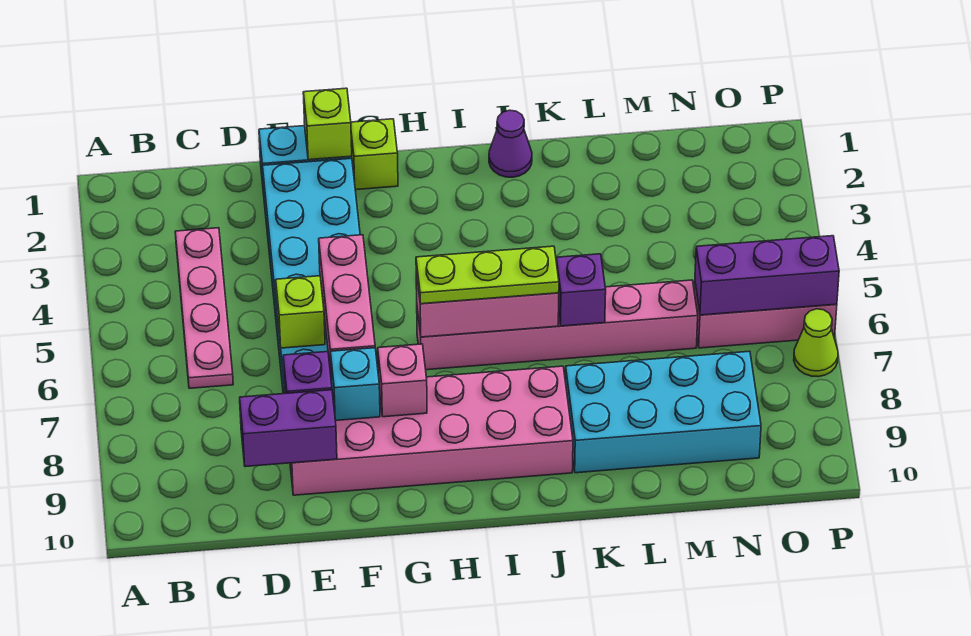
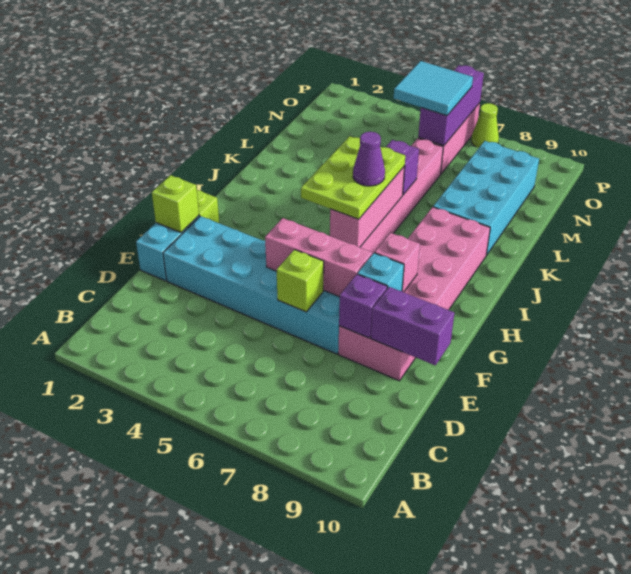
pink 1x4 plate [175,228,233,388] -> none
purple 1x2 brick [240,390,337,467] -> purple 1x2 brick turned to [371,287,454,365]
lime 1x3 plate [416,246,559,304] -> lime 2x3 plate [301,136,405,219]
purple 1x1 cone [489,110,532,177] -> purple 1x1 cone moved to [353,132,385,186]
none -> cyan 2x2 tile [394,61,473,116]

